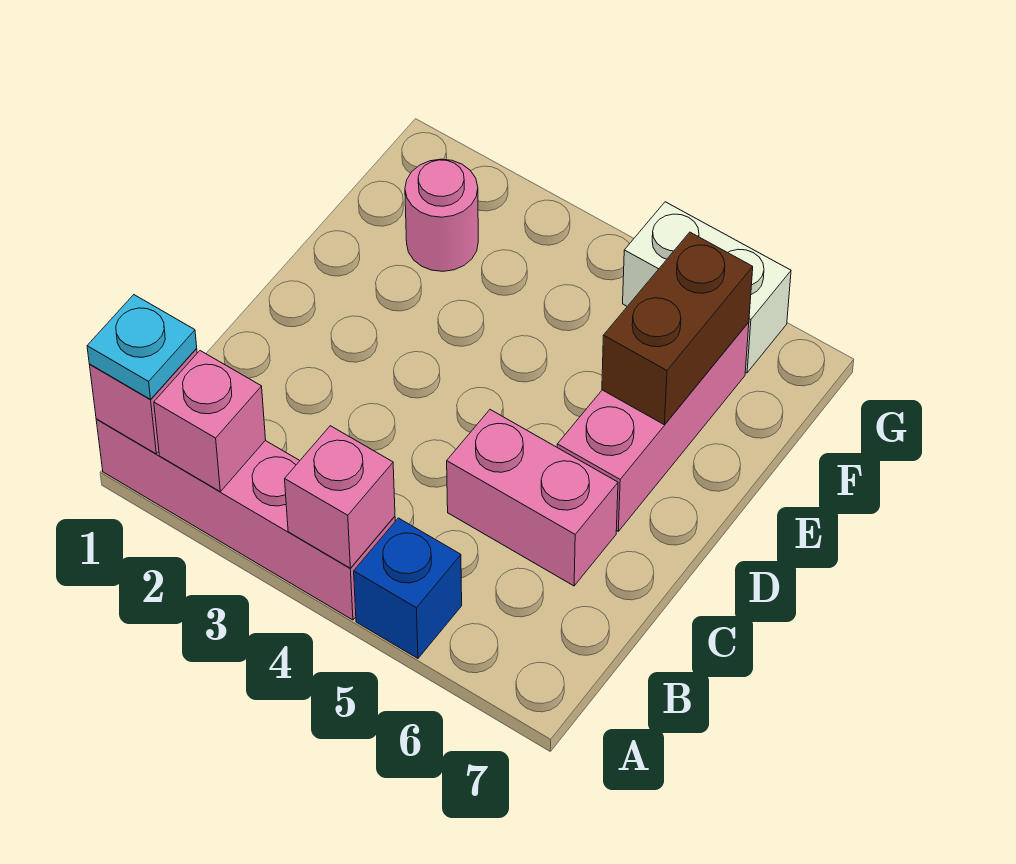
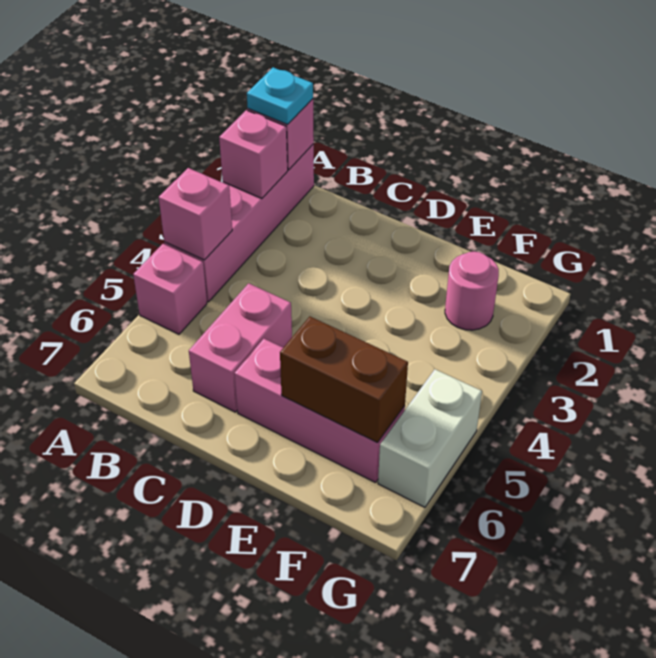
blue 1x1 brick [354,518,462,658] -> pink 1x1 brick [133,244,207,334]

